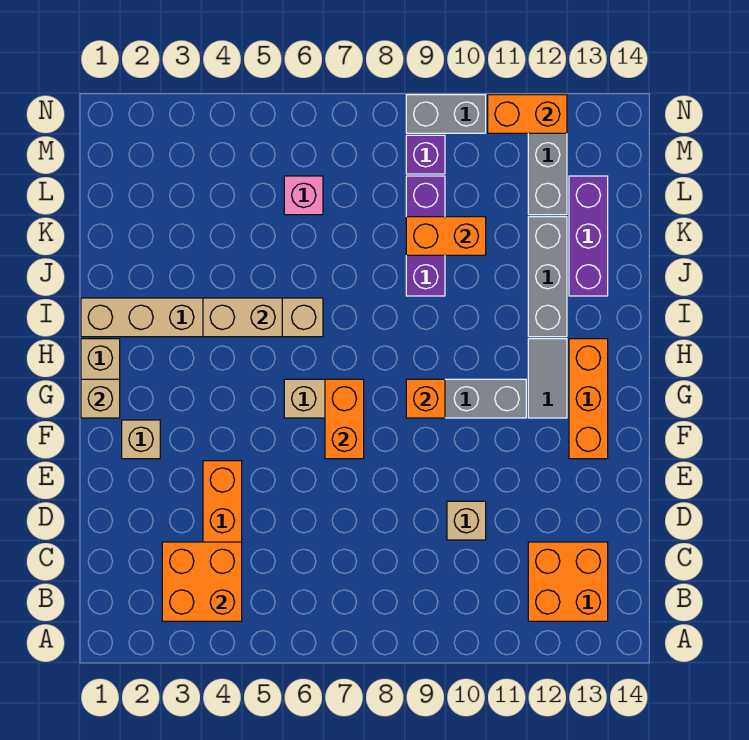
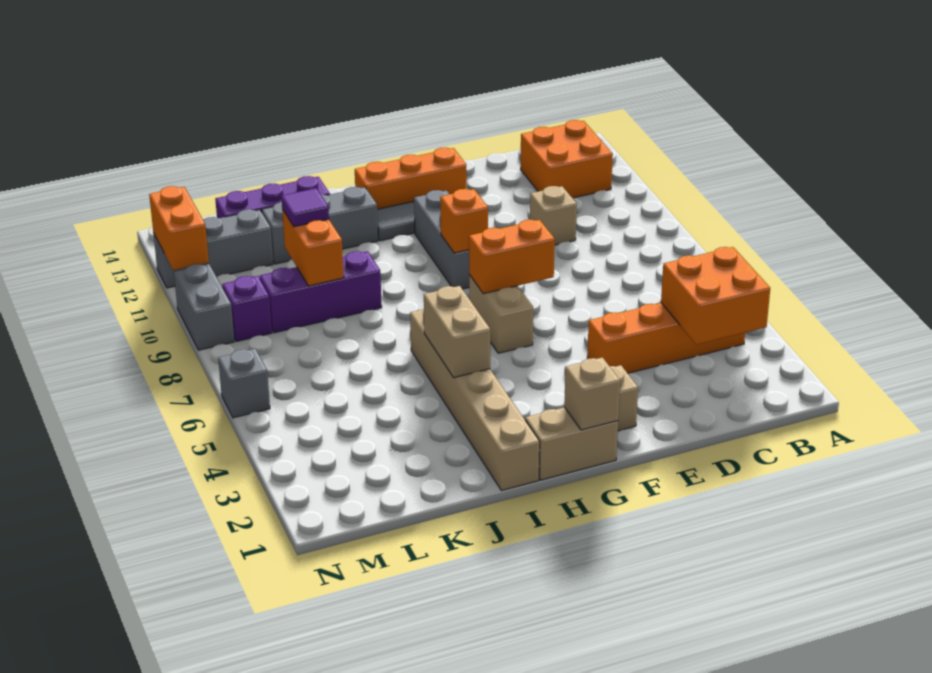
none -> purple 1x1 tile [281,188,329,227]
pink 1x1 brick [284,176,323,215] -> none
none -> grey 1x1 brick [218,349,270,418]

